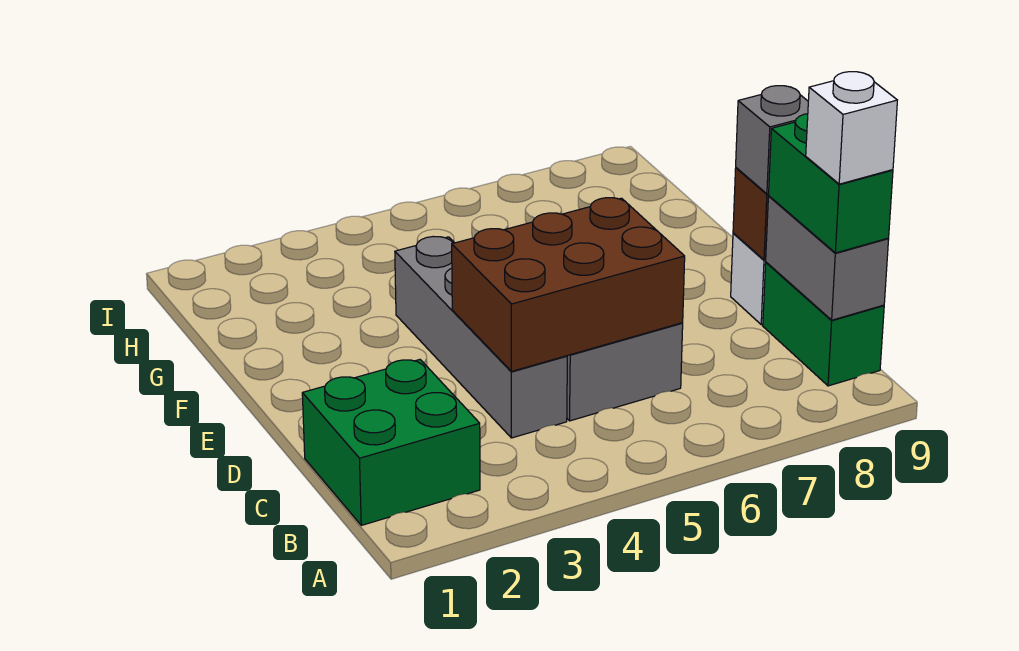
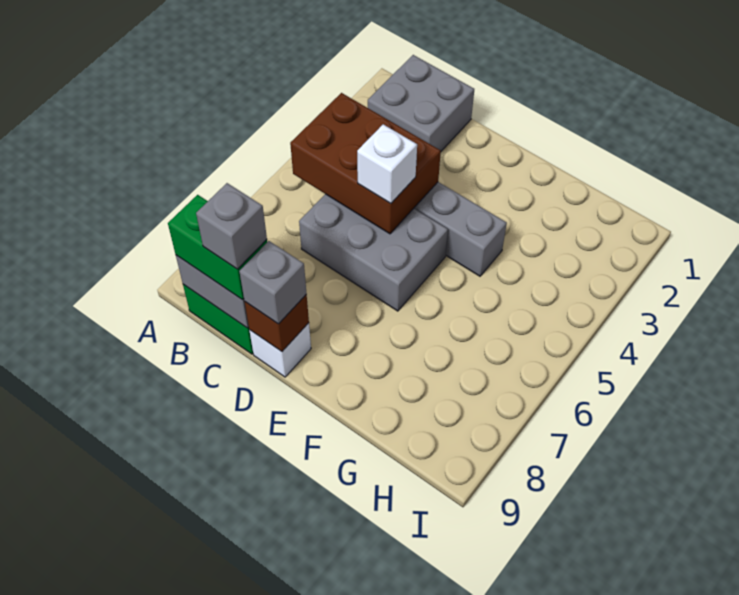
green 2x2 brick [302,360,480,525] -> grey 2x2 brick [368,55,474,151]
white 1x1 brick [806,72,897,184] -> white 1x1 brick moved to [357,124,417,204]
brown 2x3 brick [452,198,685,371] -> brown 2x3 brick turned to [290,93,441,234]
none -> grey 1x1 brick [196,183,267,269]

